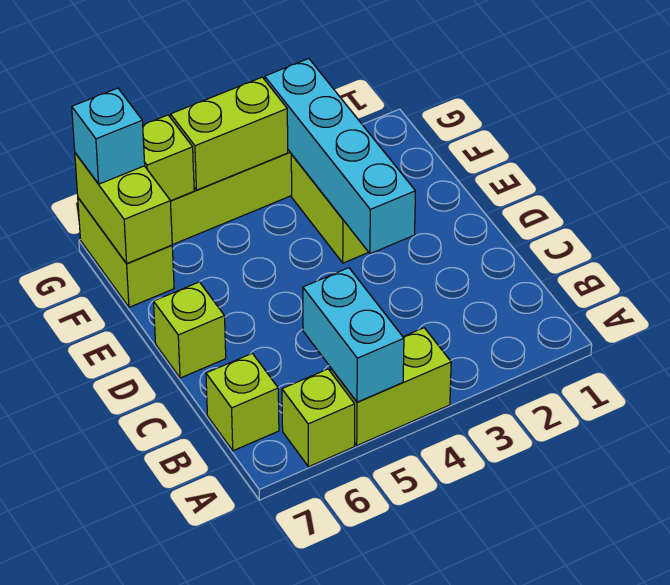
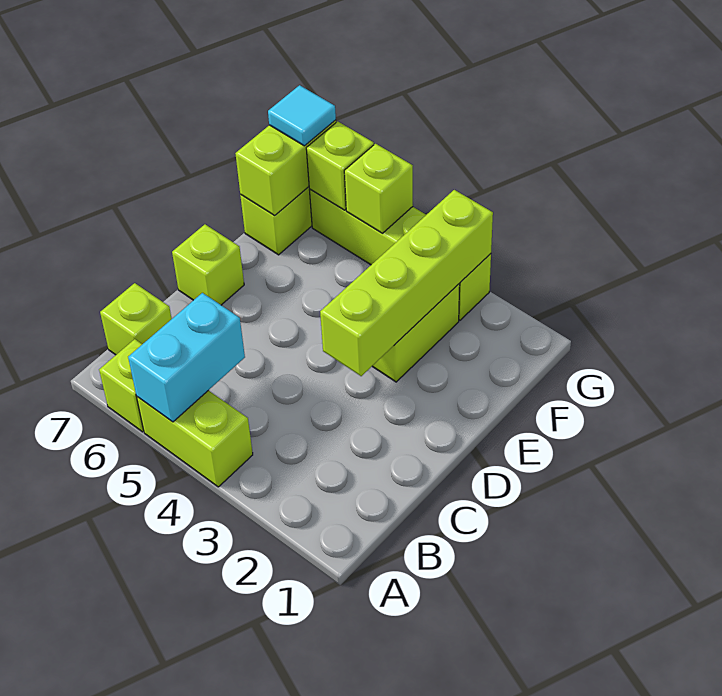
cyan 1x4 brick [265,59,415,254] -> lime 1x4 brick [320,190,493,376]
lime 1x2 brick [171,77,288,190] -> lime 1x1 brick [344,144,413,233]
cyan 1x1 brick [72,88,145,184] -> cyan 1x1 tile [268,85,336,146]

